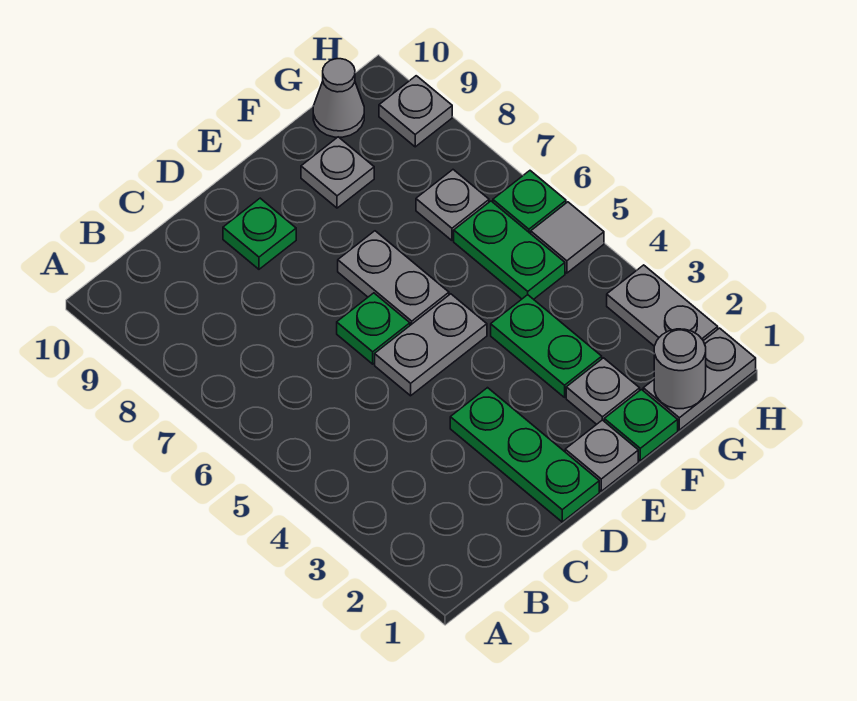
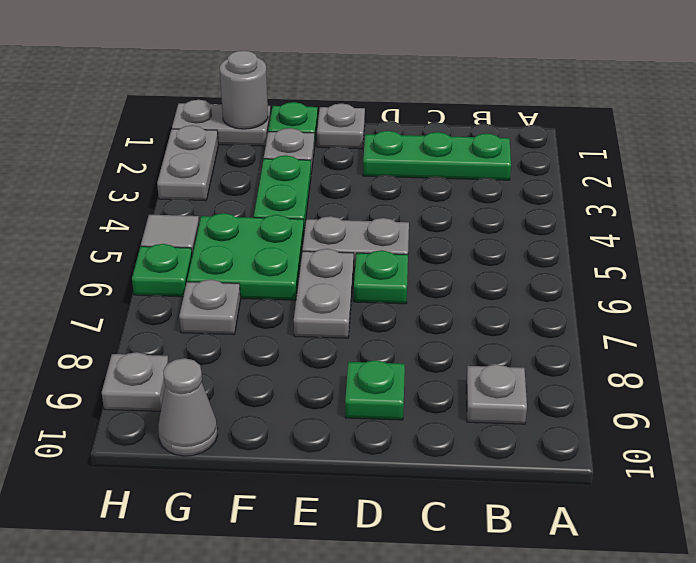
green 1x3 plate [450,388,599,522] -> green 1x3 plate turned to [363,131,511,180]
grey 1x1 plate [301,137,374,208] -> grey 1x1 plate moved to [466,364,527,424]
green 1x2 plate [454,201,565,299] -> green 2x2 plate [187,213,304,300]

